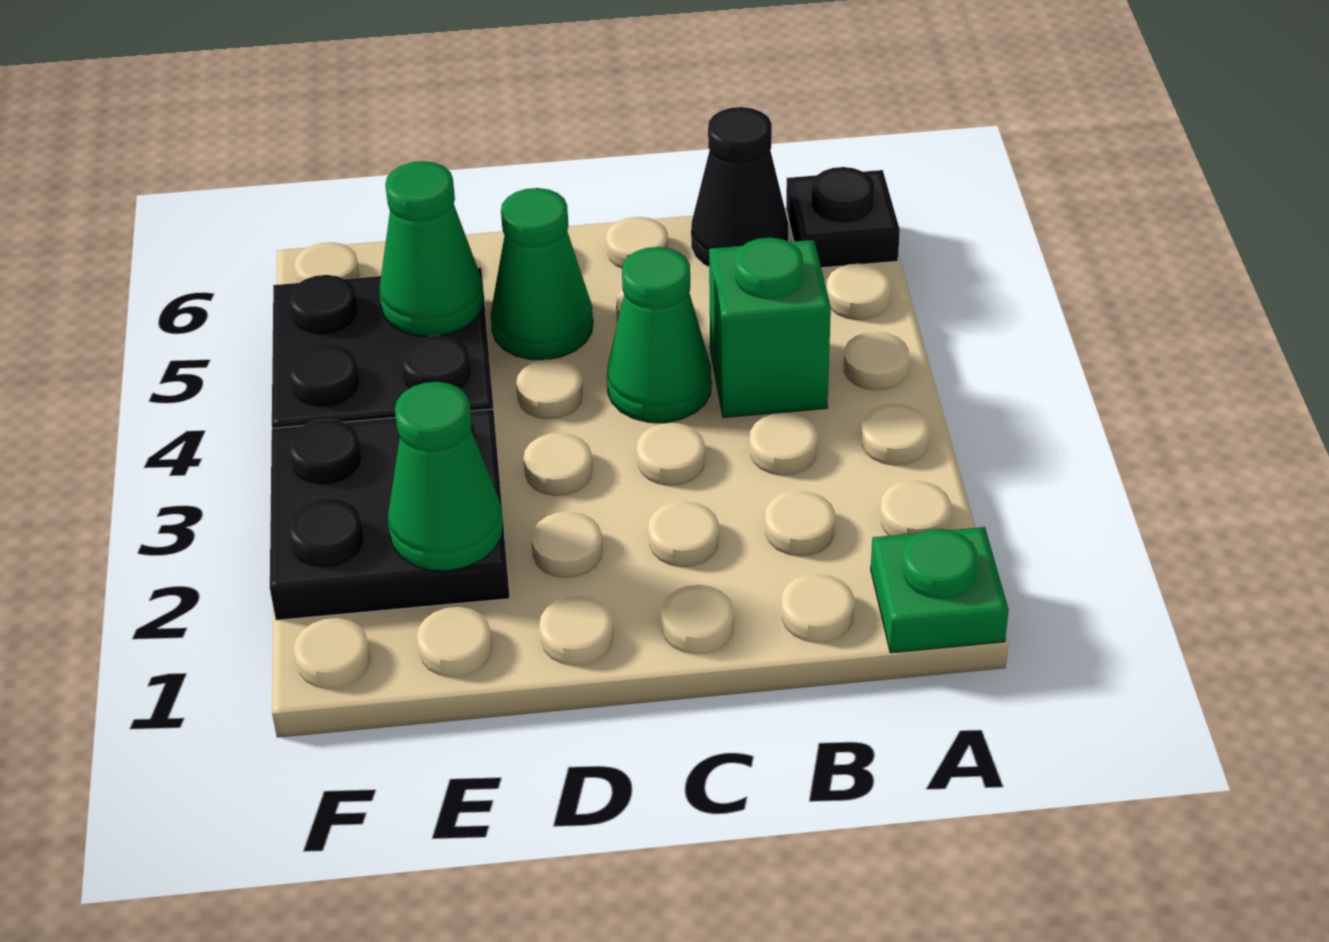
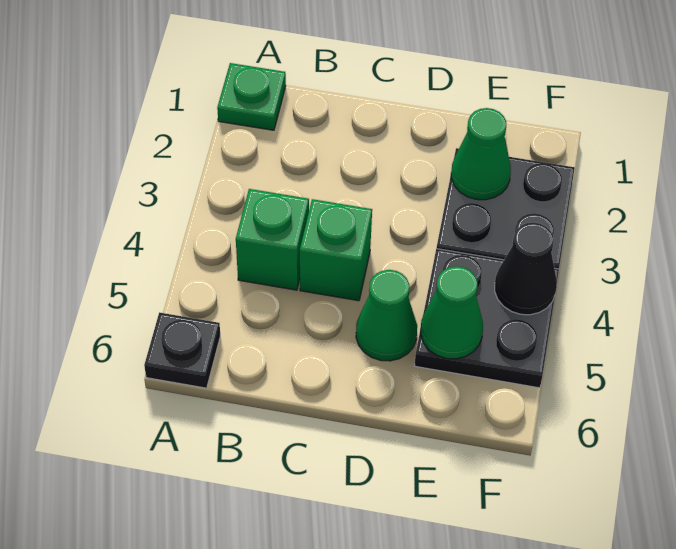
black 1x1 cone [691,107,788,267] -> black 1x1 cone moved to [495,222,557,315]
green 1x1 cone [607,247,711,423] -> green 1x1 brick [300,199,372,301]

